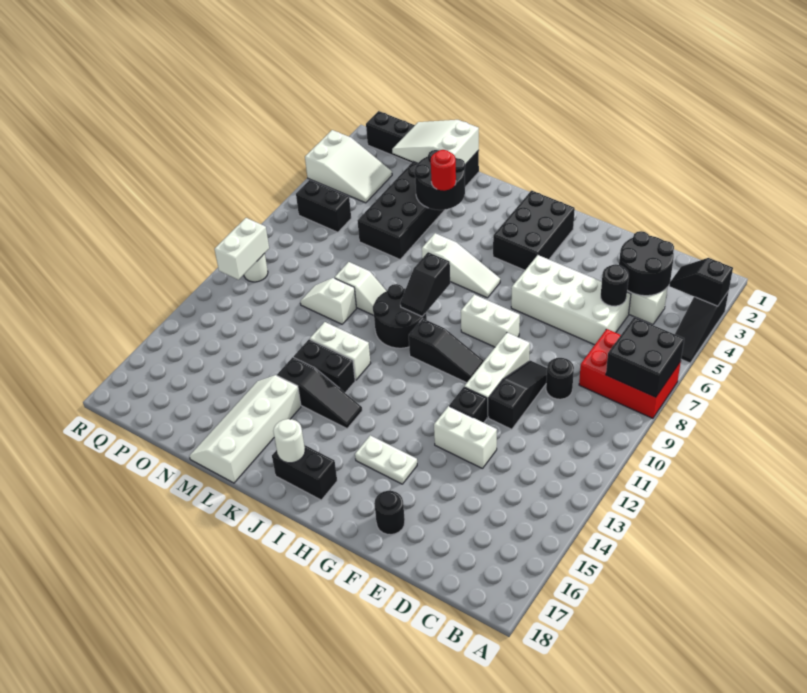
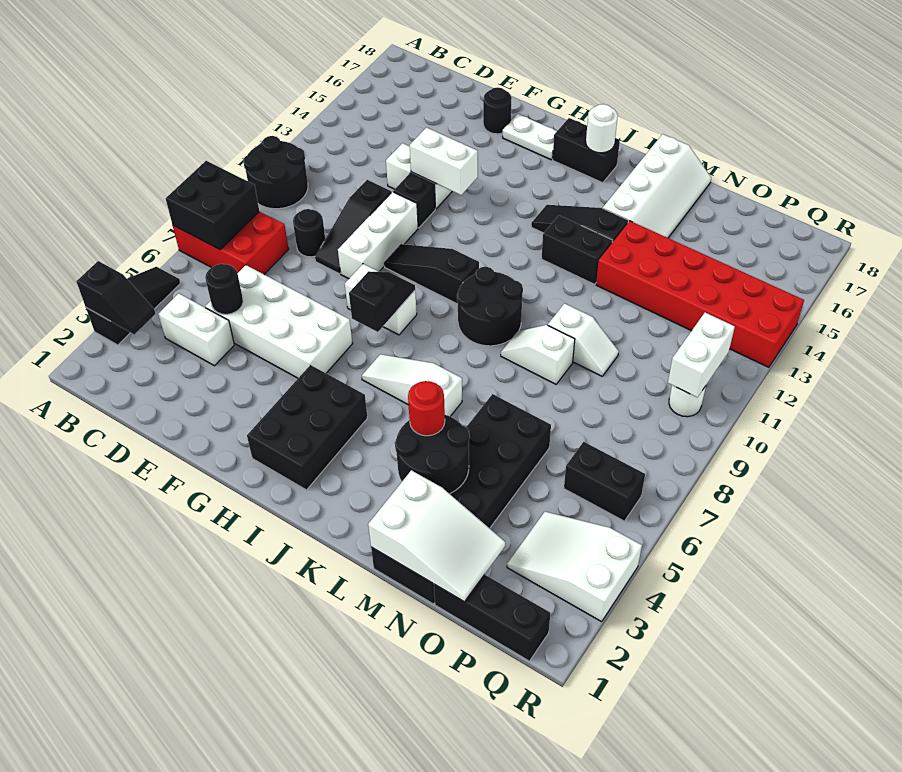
black 2x2 round brick [619,231,674,296] -> black 2x2 round brick moved to [243,136,308,209]
white 1x2 plate [355,435,417,484] -> white 1x2 plate moved to [503,114,557,160]
black 1x2 slope [400,252,450,316] -> black 1x2 slope moved to [349,271,415,332]
white 1x2 brick [310,322,371,380] -> white 1x2 brick moved to [410,128,478,195]
none -> red 2x6 brick [596,221,804,367]

